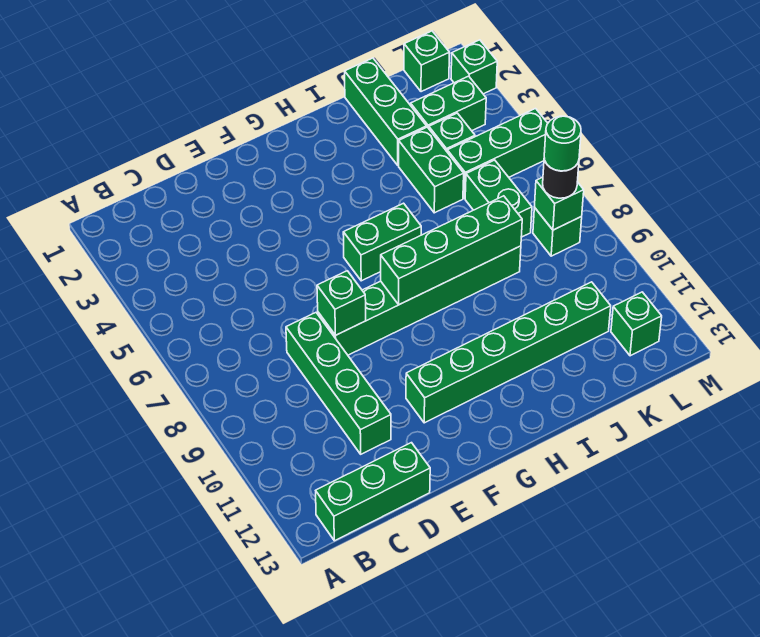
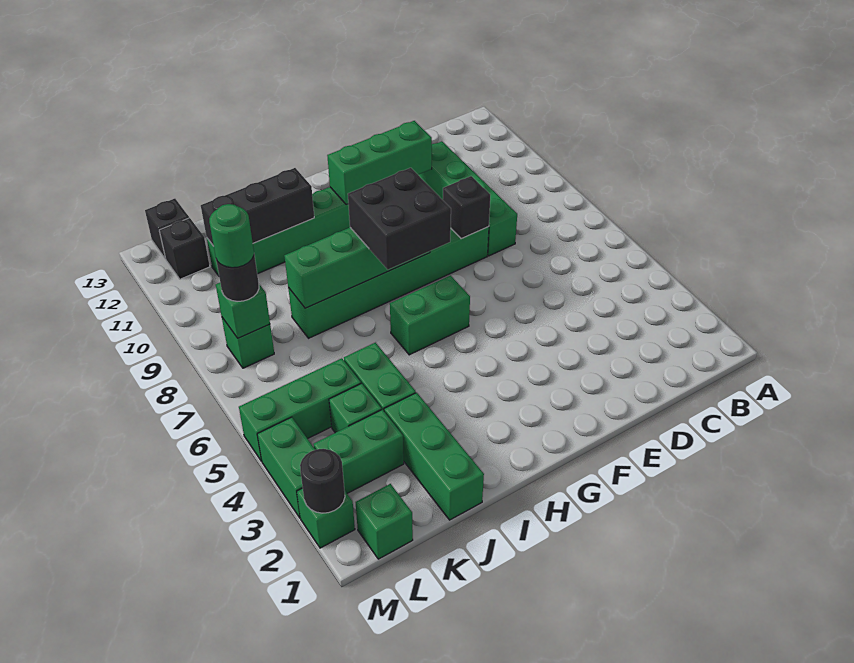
green 1x3 brick [316,443,430,541] -> green 1x3 brick moved to [327,121,432,205]
green 1x1 brick [317,271,366,335] -> black 1x1 brick [443,176,490,239]
none -> black 2x2 brick [348,168,451,270]
none -> black 1x3 brick [201,168,314,246]
green 1x2 brick [465,160,532,237] -> green 1x2 brick moved to [257,417,315,518]
green 1x1 brick [611,292,662,356] -> black 1x1 brick [159,218,210,279]
none -> black 1x1 brick [145,199,189,259]
none -> black 1x1 round brick [300,449,345,513]

